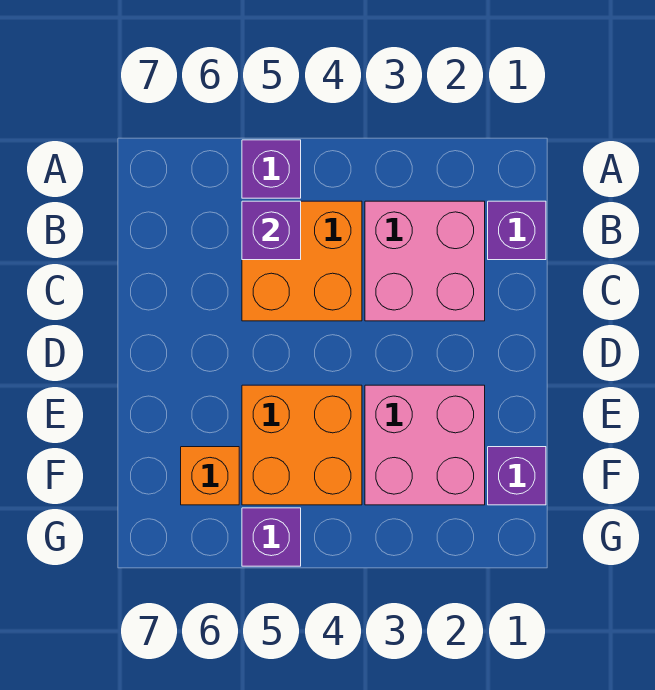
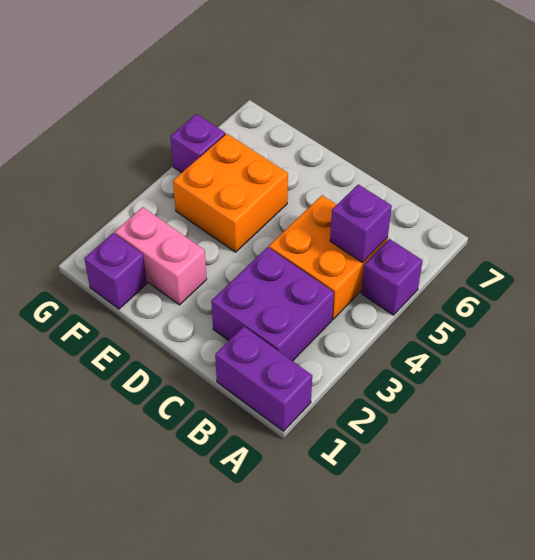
purple 1x1 brick [488,201,546,260] -> purple 1x2 brick [215,326,312,431]
pink 2x2 brick [365,201,485,321] -> purple 2x2 brick [211,247,334,361]
pink 2x2 brick [365,385,485,505] -> pink 1x2 brick [115,207,207,305]
orange 1x1 brick [181,447,239,505] -> none

